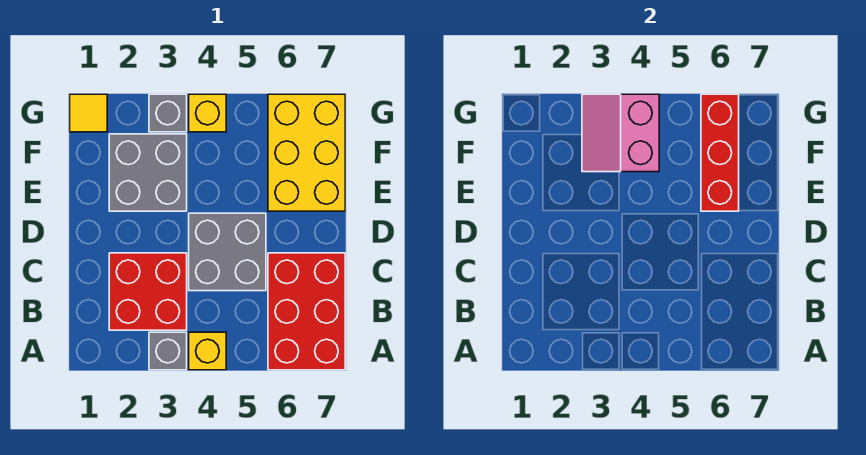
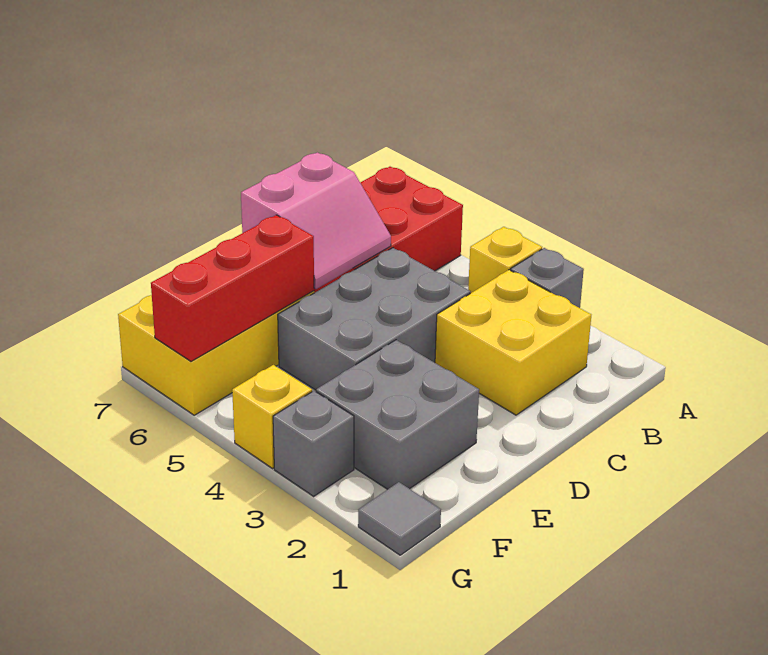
red 2x2 brick [109,253,187,330] -> yellow 2x2 brick [435,270,591,415]
grey 2x2 brick [189,213,266,291] -> grey 2x3 brick [278,248,471,390]
pink 2x2 slope [582,94,659,172] -> pink 2x2 slope moved to [241,152,391,289]
yellow 1x1 tile [70,94,107,132] -> grey 1x1 tile [358,482,441,555]

